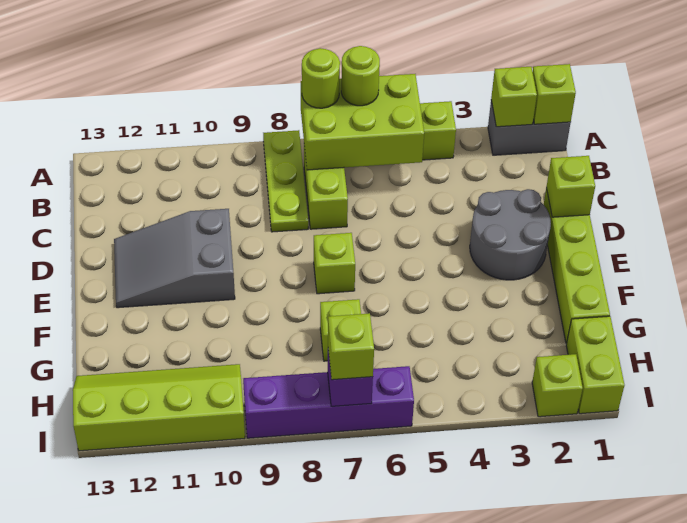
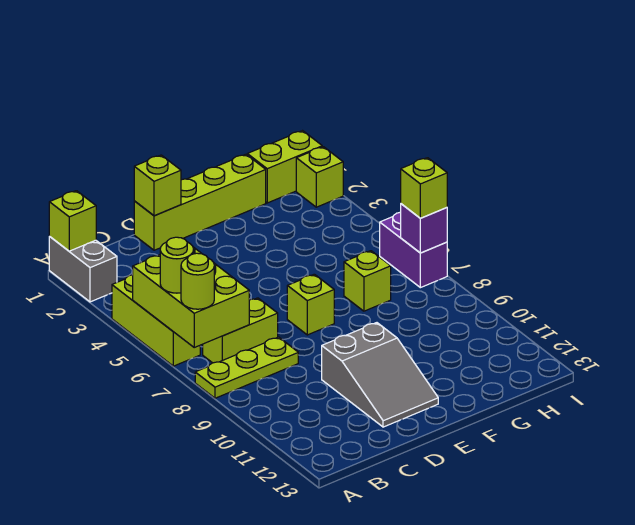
lime 1x1 brick [491,67,537,127] -> none
grey 2x2 round brick [470,189,551,280] -> none
lime 2x4 slope [73,364,245,451] -> none
purple 1x4 brick [243,366,414,438] -> purple 1x2 brick [380,212,447,288]

